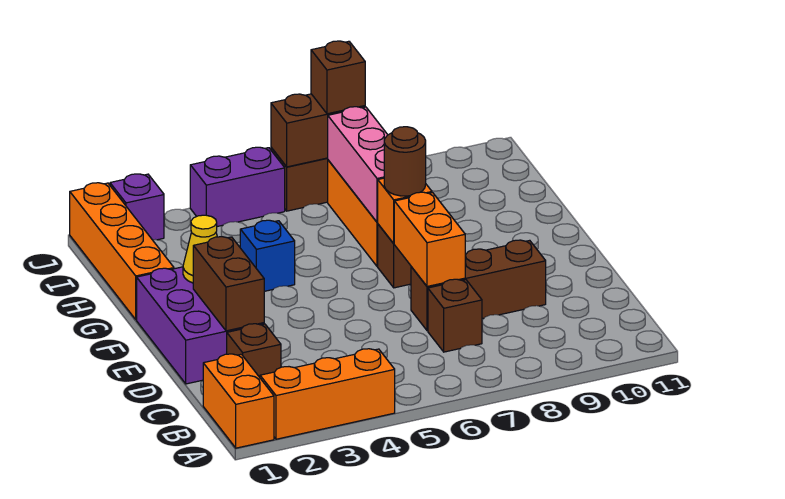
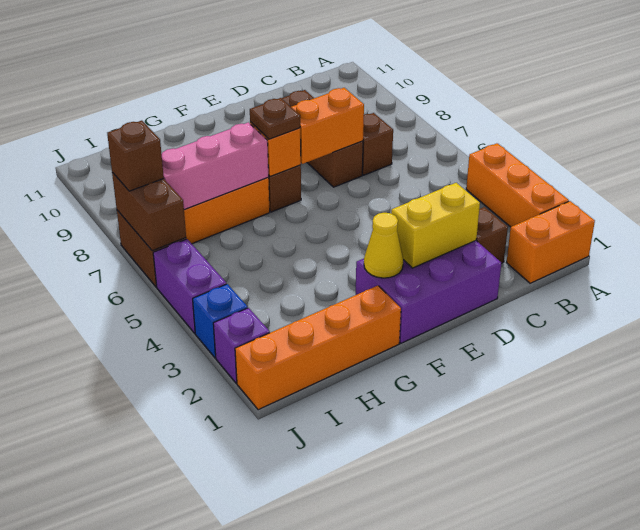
brown 1x2 brick [193,237,264,331] -> yellow 1x2 brick [391,183,480,268]
brown 1x1 round brick [384,127,426,196] -> brown 1x1 plate [250,98,300,139]
blue 1x1 brick [240,220,295,291] -> blue 1x1 brick moved to [193,284,248,358]

